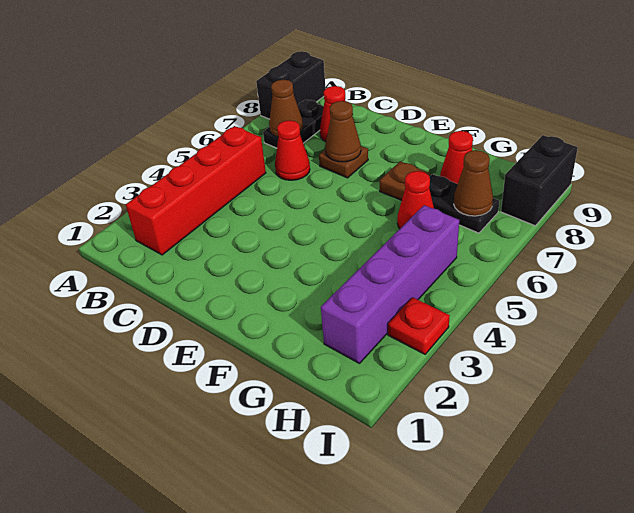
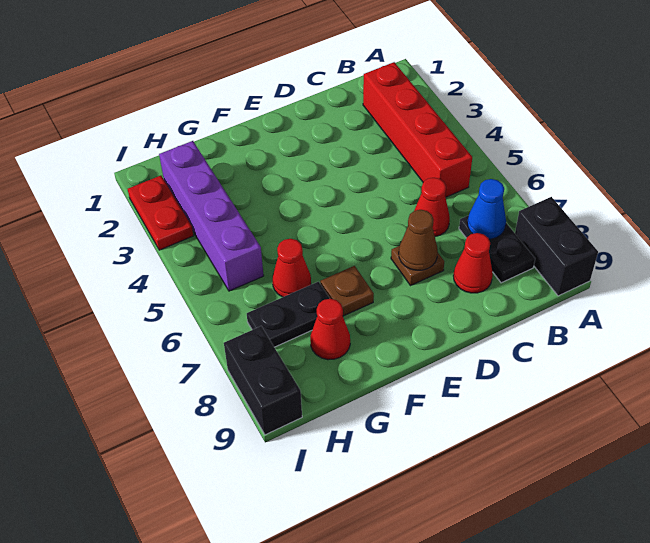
brown 1x1 cone [269,80,303,137] -> blue 1x1 cone [467,179,506,239]
brown 1x1 cone [454,150,493,216] -> none
red 1x1 plate [388,297,450,354] -> red 1x2 plate [128,176,194,250]

